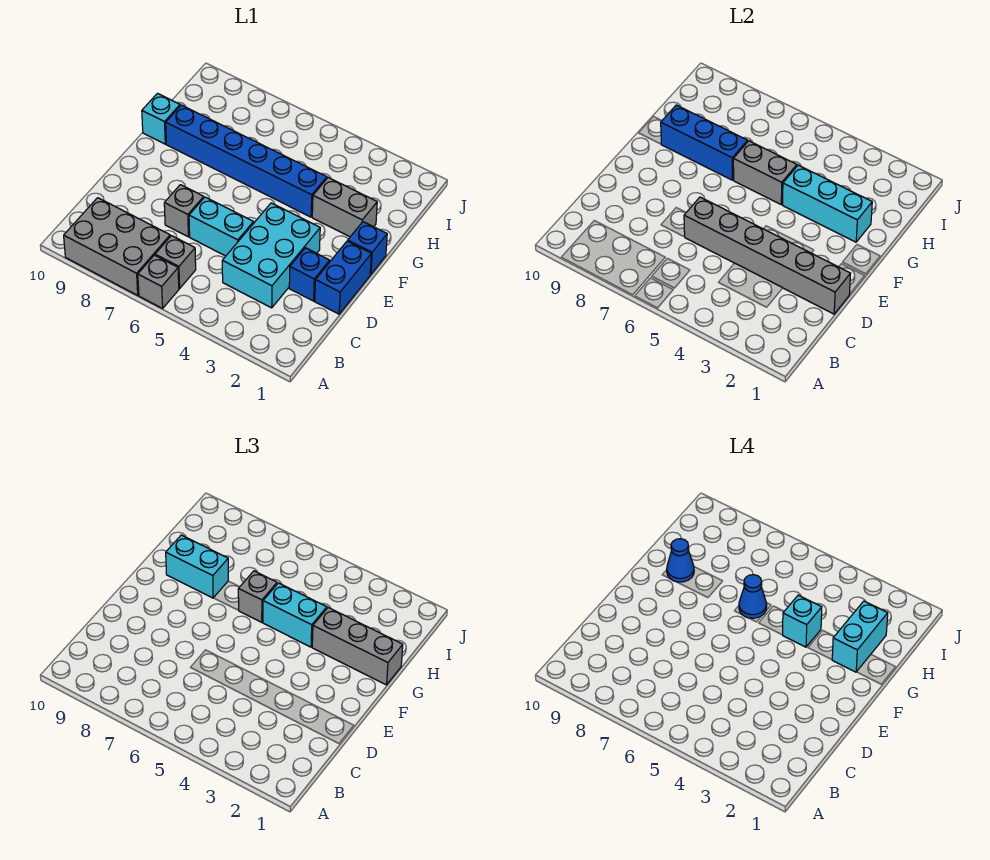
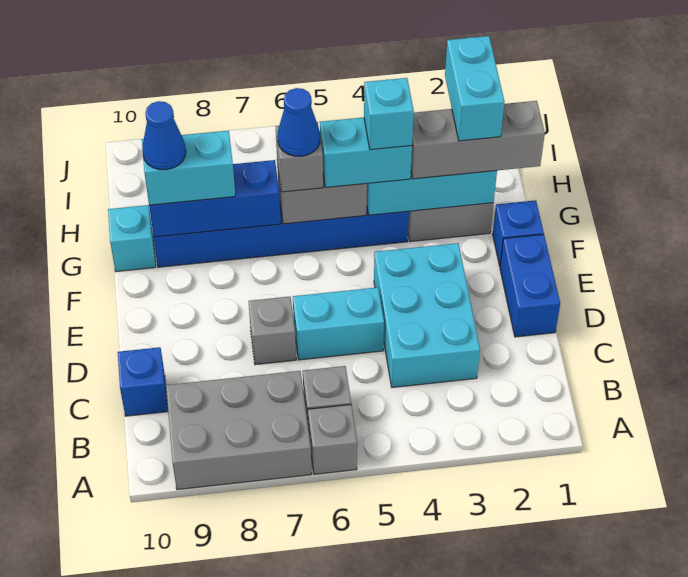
grey 1x6 brick [684,197,851,314] -> none
blue 1x1 brick [289,248,330,301] -> blue 1x1 brick moved to [118,347,168,416]

